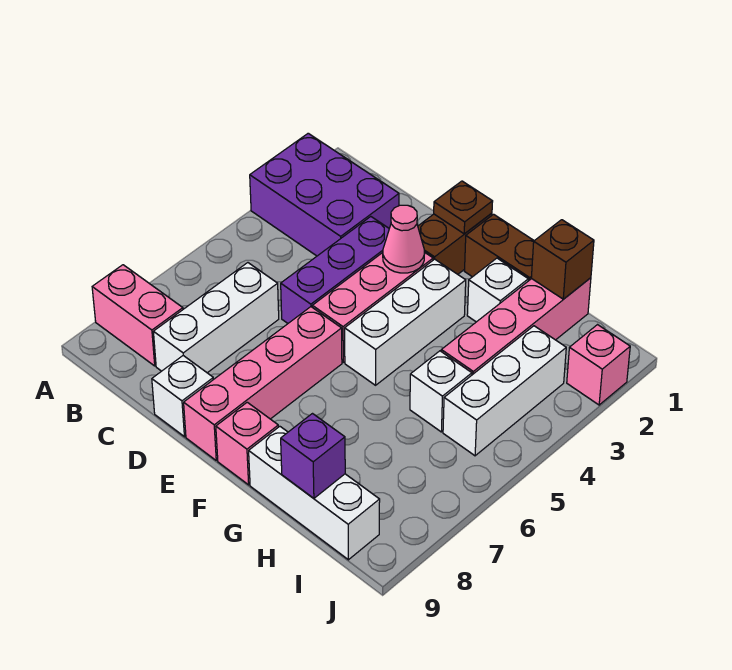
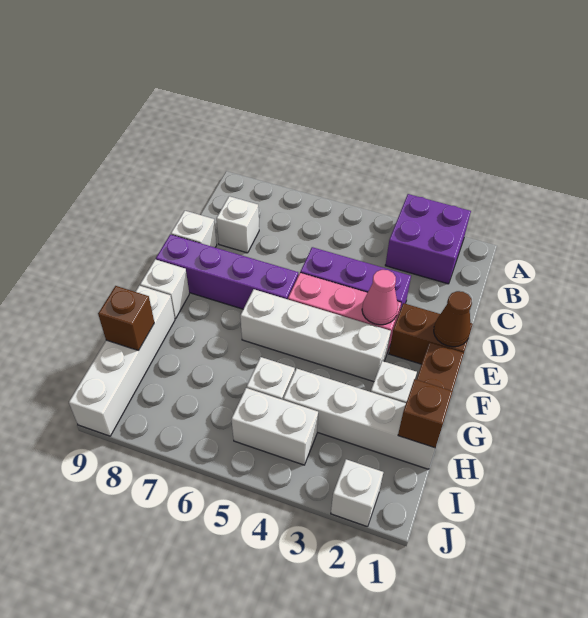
purple 2x3 brick [250,133,399,256] -> purple 2x2 brick [385,194,471,284]
pink 1x2 brick [92,265,183,366] -> none
white 1x3 brick [153,263,279,373] -> white 1x1 brick [216,196,259,253]
brown 1x1 plate [434,181,493,234] -> brown 1x1 cone [434,291,472,347]
pink 1x4 brick [184,307,342,460] -> purple 1x4 brick [156,234,298,309]
white 1x3 brick [345,259,466,385] -> white 1x4 brick [240,289,391,382]
pink 1x1 brick [216,402,278,485] -> white 1x1 brick [140,259,189,319]
white 1x3 brick [249,426,380,560] -> white 1x4 brick [69,286,175,436]
pink 1x4 brick [441,278,591,375] -> white 1x4 brick [283,369,435,469]
purple 1x1 brick [281,414,345,498] -> brown 1x1 brick [98,286,154,351]
white 1x3 brick [443,326,566,456] -> white 1x2 brick [231,388,318,465]
pink 1x1 brick [567,325,630,405] -> white 1x1 brick [331,459,383,527]

